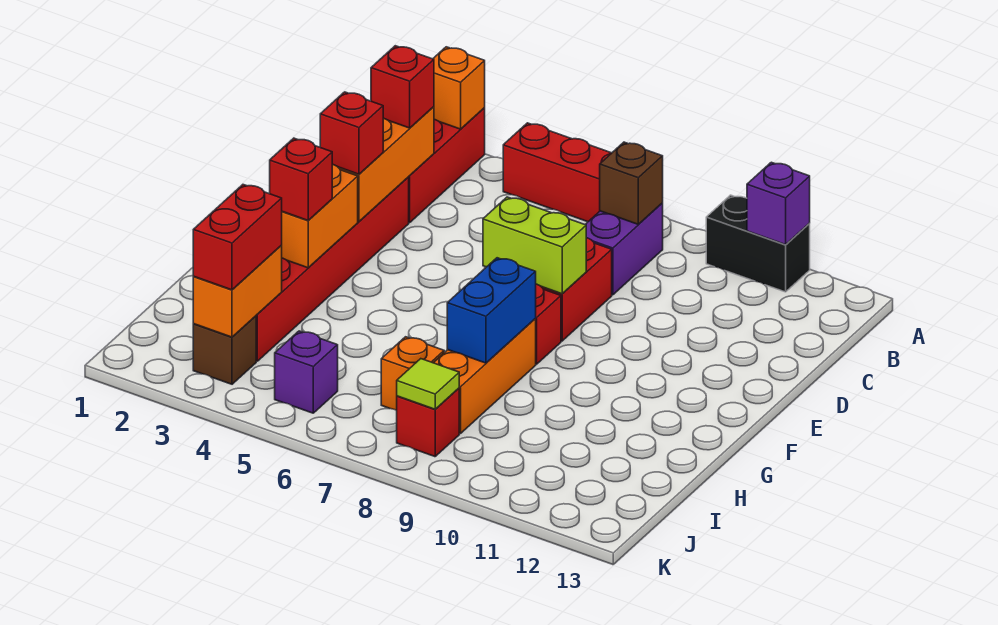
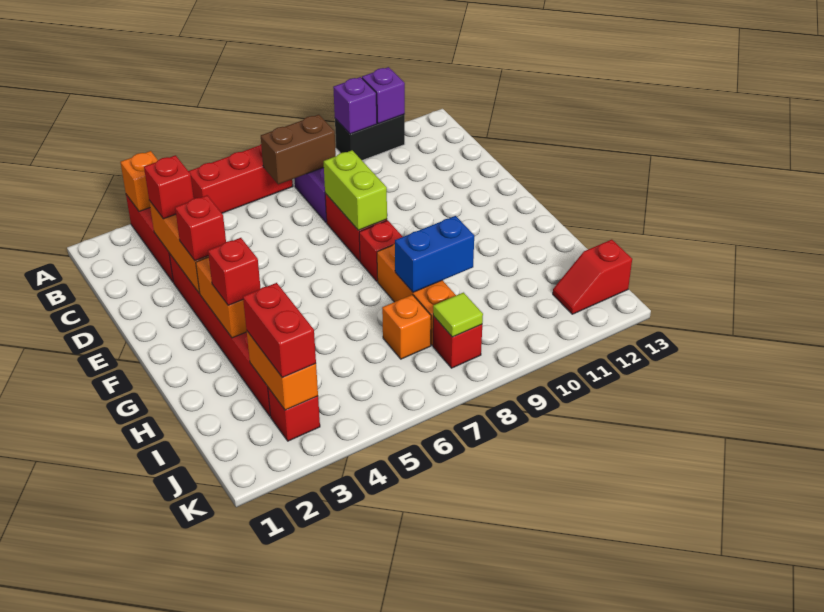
brown 1x1 brick [600,142,663,224] -> brown 1x2 brick [261,115,336,184]
lime 1x2 brick [483,197,586,294] -> lime 1x2 brick turned to [324,150,387,230]
blue 1x2 brick [447,258,536,363] -> blue 1x2 brick turned to [395,216,474,292]
brown 1x1 brick [193,316,256,384] -> red 1x1 brick [268,388,320,441]
purple 1x1 brick [275,331,338,413] -> purple 1x1 brick moved to [333,77,377,134]
none -> red 1x2 slope [553,240,632,314]

